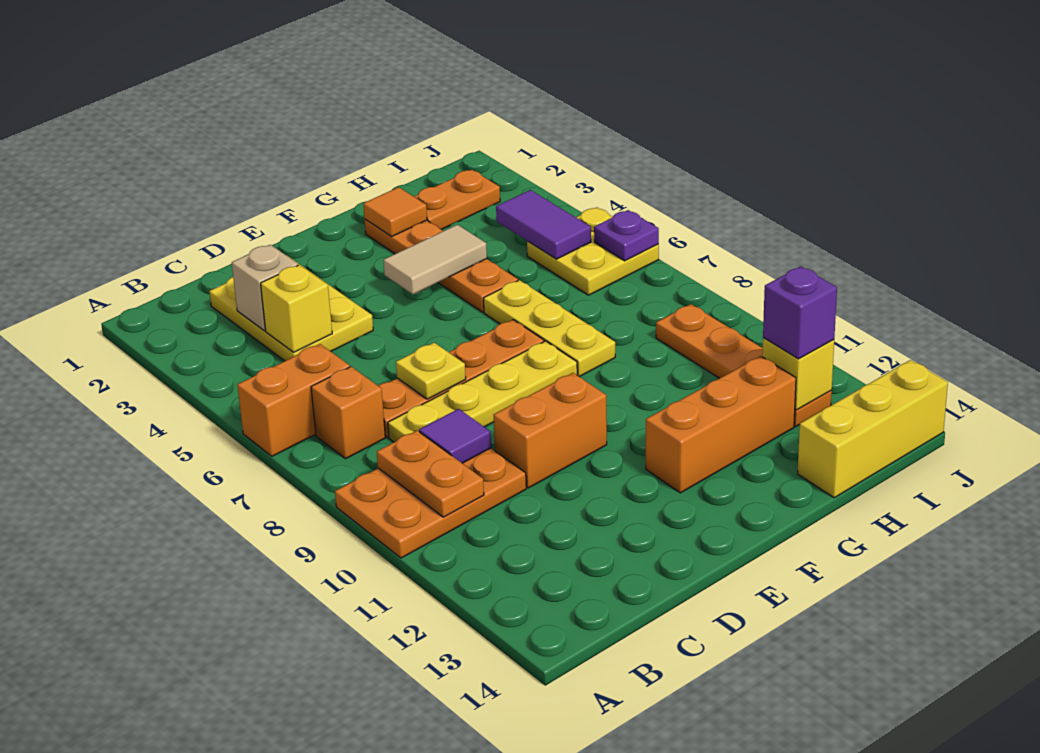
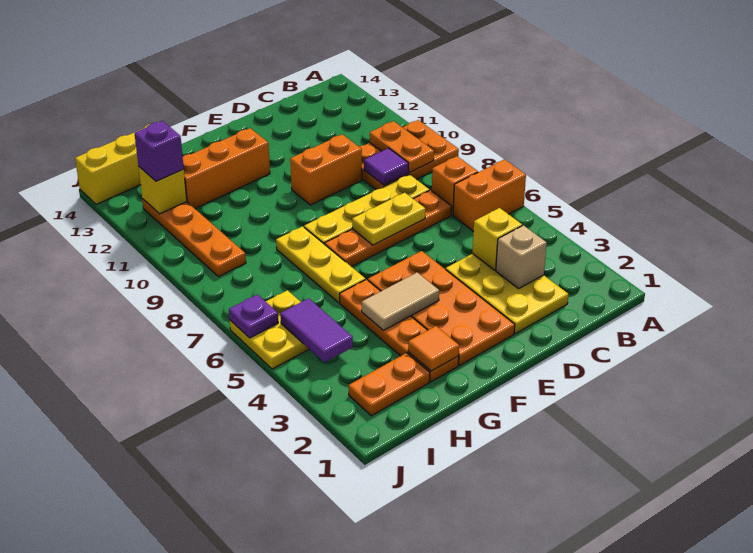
yellow 1x1 plate [396,343,466,399] -> yellow 1x2 plate [352,193,425,245]
none -> orange 2x4 plate [368,251,515,365]

